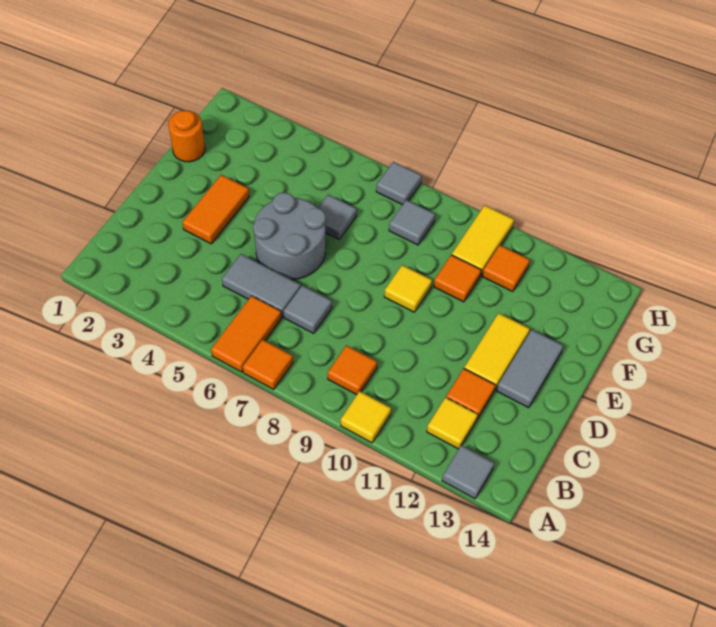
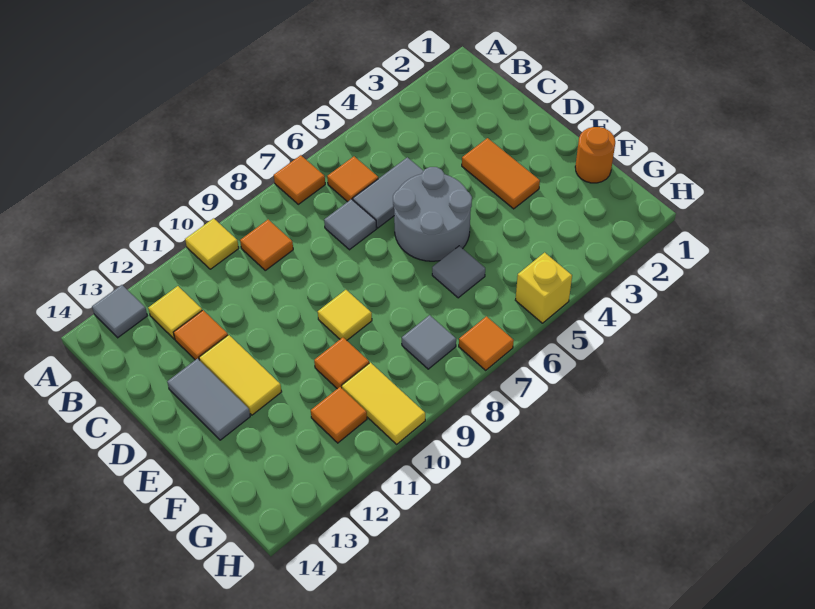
orange 1x2 tile [211,296,282,372] -> orange 1x1 tile [327,157,378,202]
none -> yellow 1x1 brick [516,253,572,323]
grey 1x1 tile [376,162,422,205] -> orange 1x1 tile [459,316,514,370]

